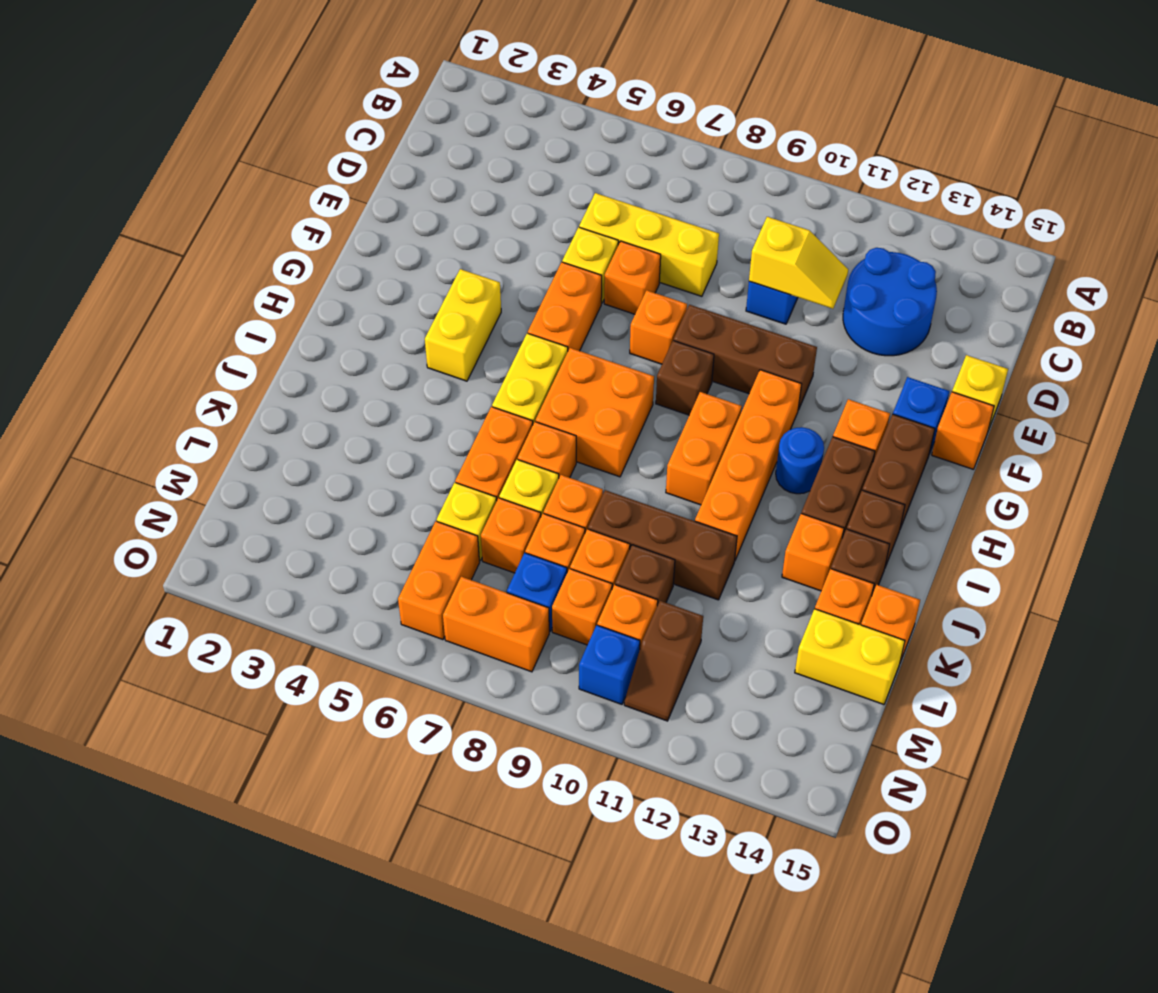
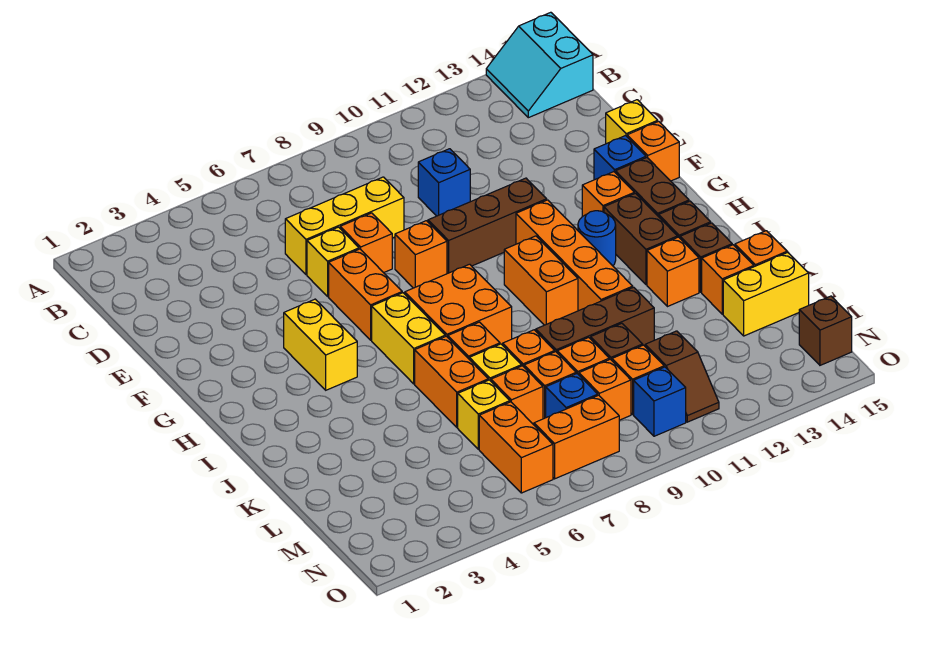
none -> cyan 2x2 slope [486,12,593,118]
blue 2x2 round brick [843,248,937,356] -> none
yellow 1x2 slope [749,217,848,309] -> none
brown 1x1 brick [656,340,714,415] -> brown 1x1 brick moved to [799,296,852,365]

